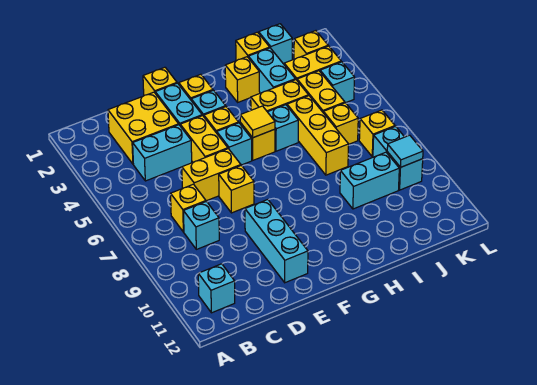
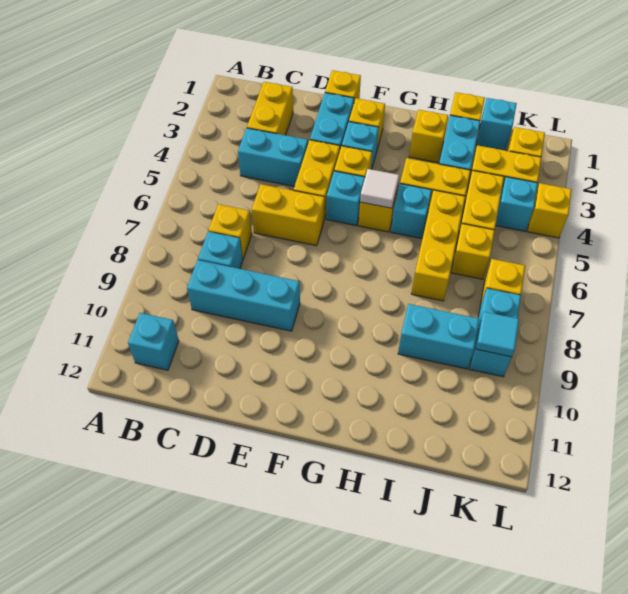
yellow 2x2 brick [108,92,179,164] -> yellow 1x2 brick [247,82,293,135]
yellow 1x1 brick [219,165,254,213] -> yellow 1x1 brick moved to [527,183,572,238]
cyan 1x3 brick [245,200,308,283] -> cyan 1x3 brick turned to [187,260,300,331]
yellow 1x1 tile [240,106,275,138] -> white 1x1 tile [360,169,399,208]

